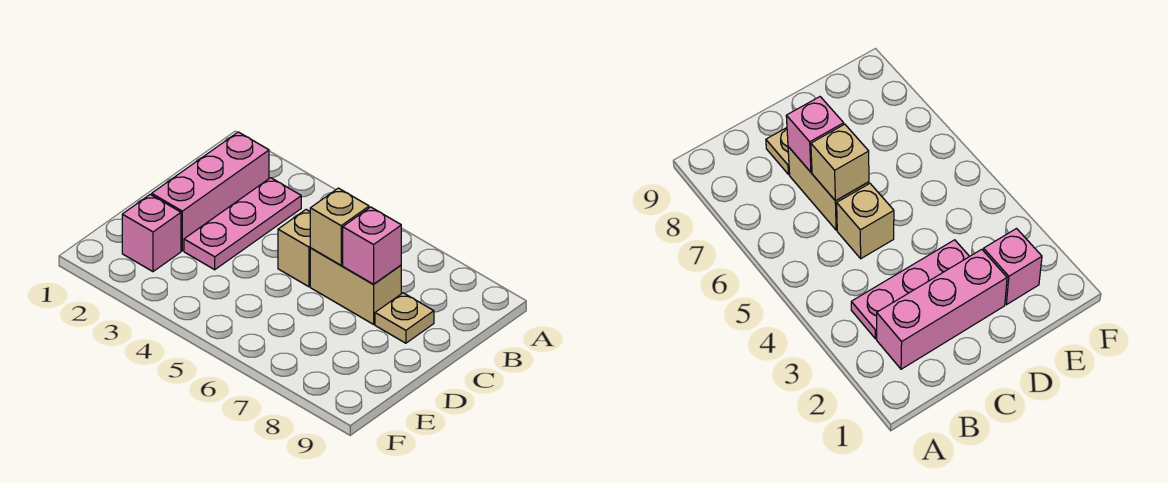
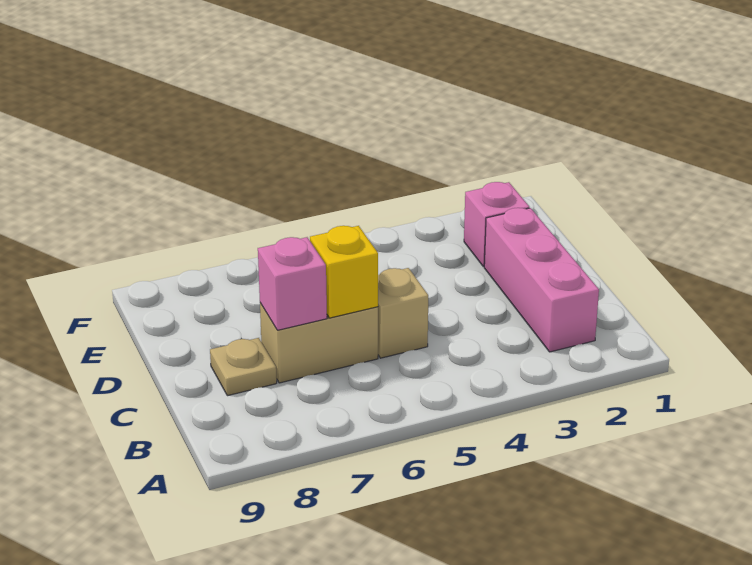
pink 1x3 plate [184,178,301,270] -> none
tan 1x1 brick [310,188,369,265] -> yellow 1x1 brick [310,226,378,318]

